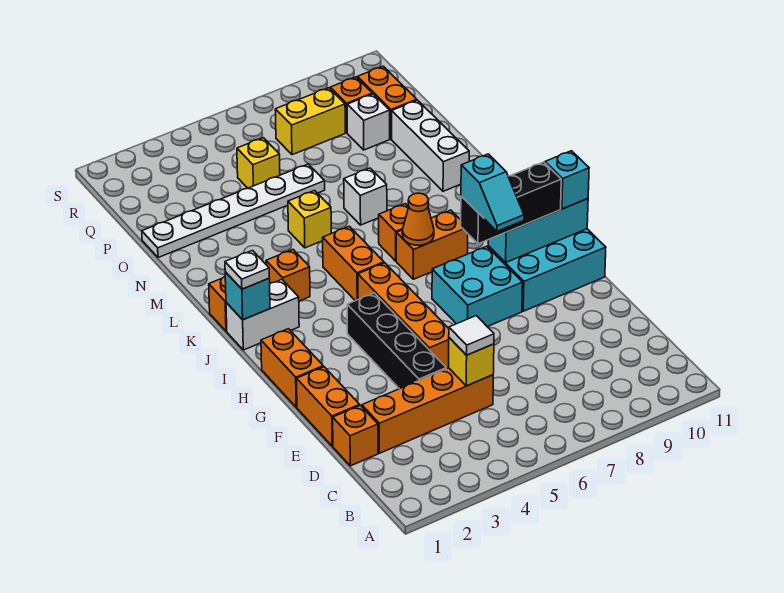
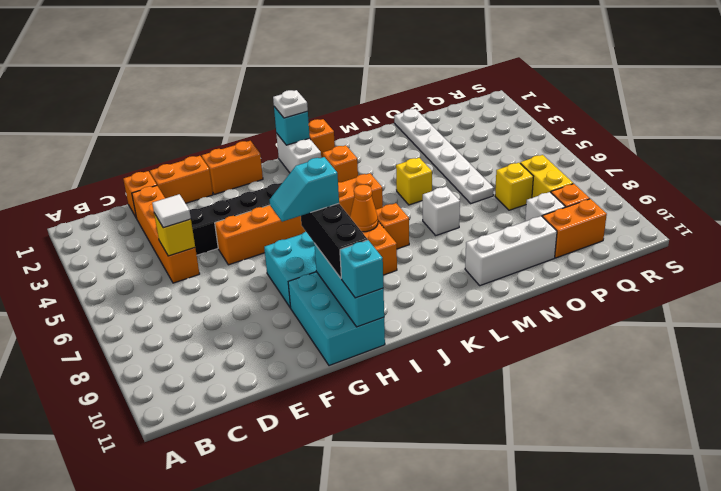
yellow 1x1 brick [237,138,280,188] -> yellow 1x1 brick moved to [495,163,533,210]

